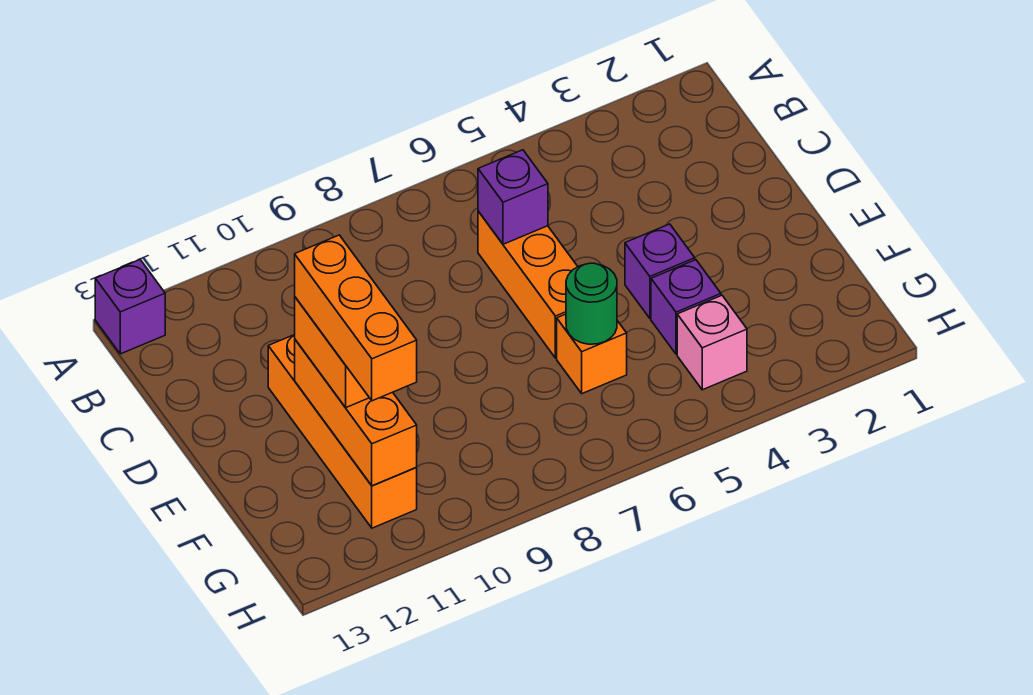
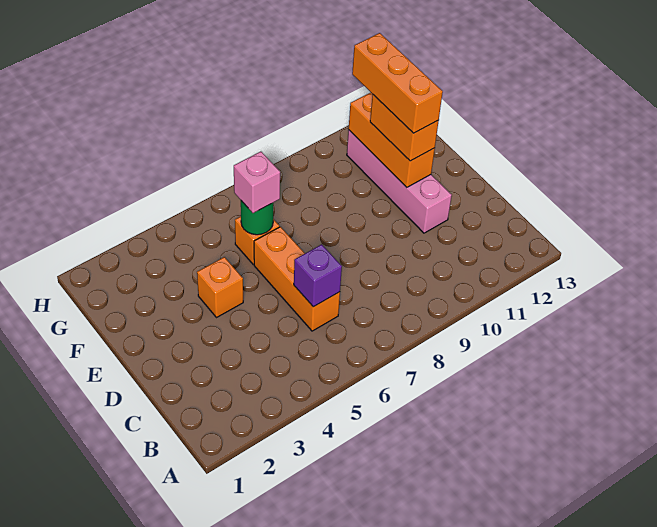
purple 1x1 brick [95,260,165,354] -> none
orange 1x4 brick [268,335,417,528] -> pink 1x4 brick [347,130,452,233]
purple 1x1 brick [625,224,695,318] -> orange 1x1 brick [197,257,243,318]
purple 1x1 brick [651,260,721,354] -> none
pink 1x1 brick [677,295,747,390] -> pink 1x1 brick moved to [234,152,280,213]

